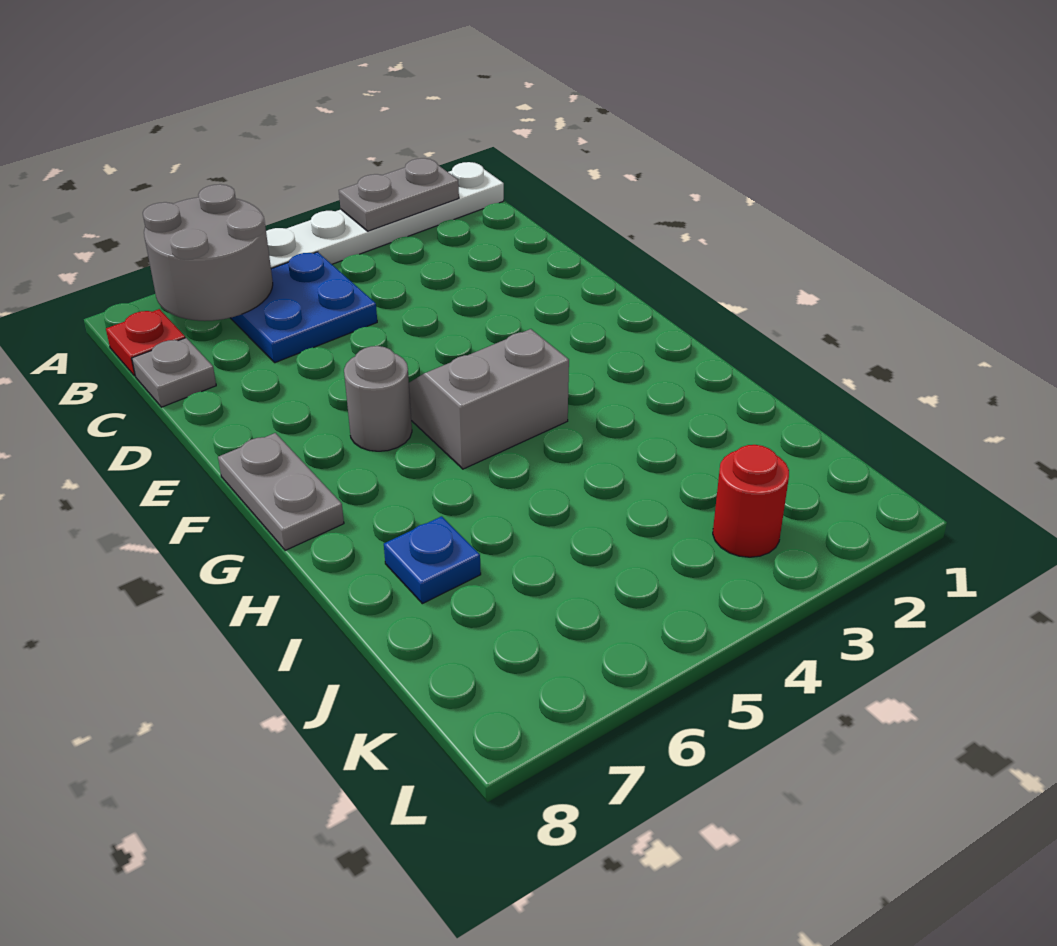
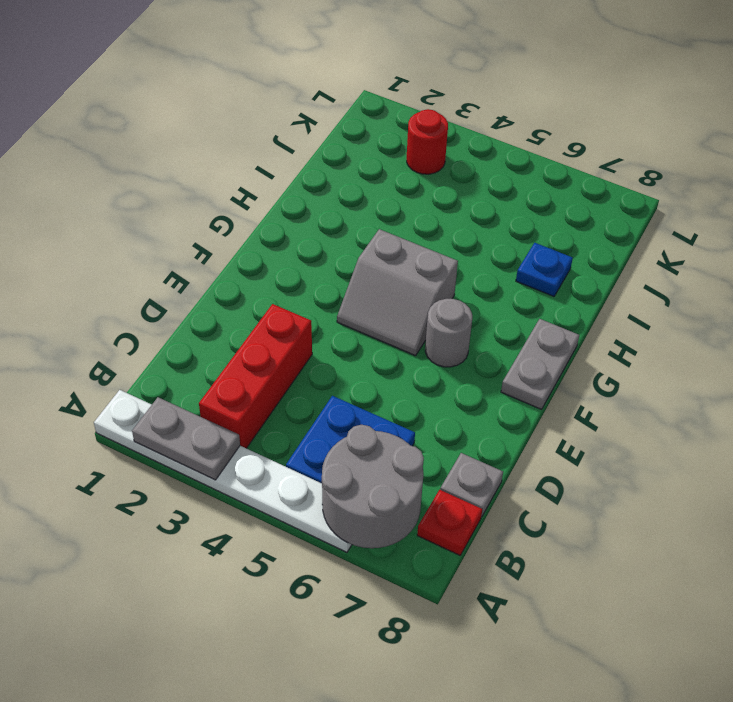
none -> red 1x3 brick [199,304,312,448]

